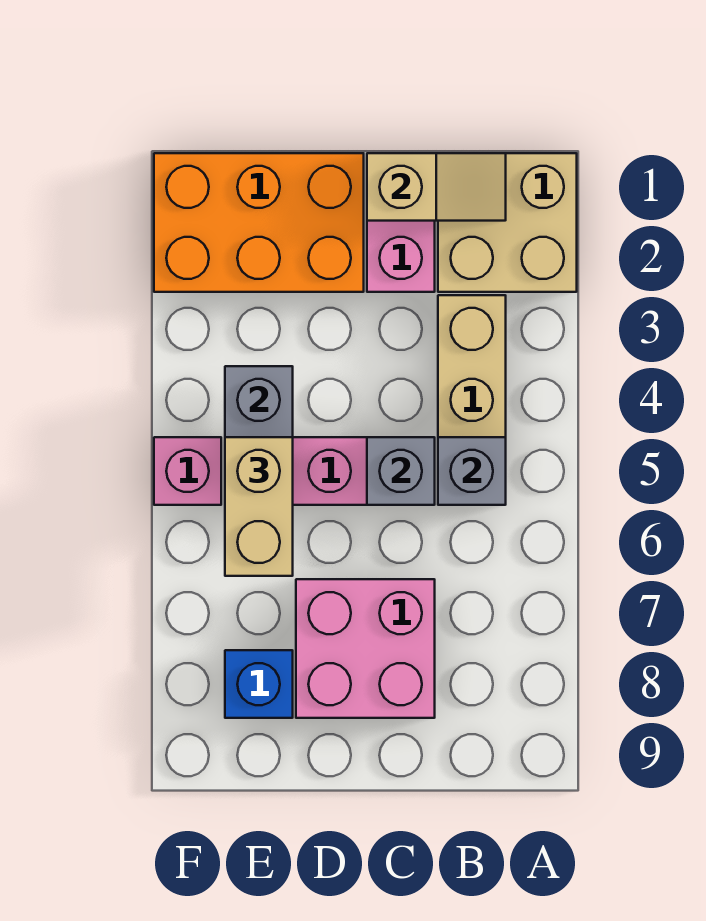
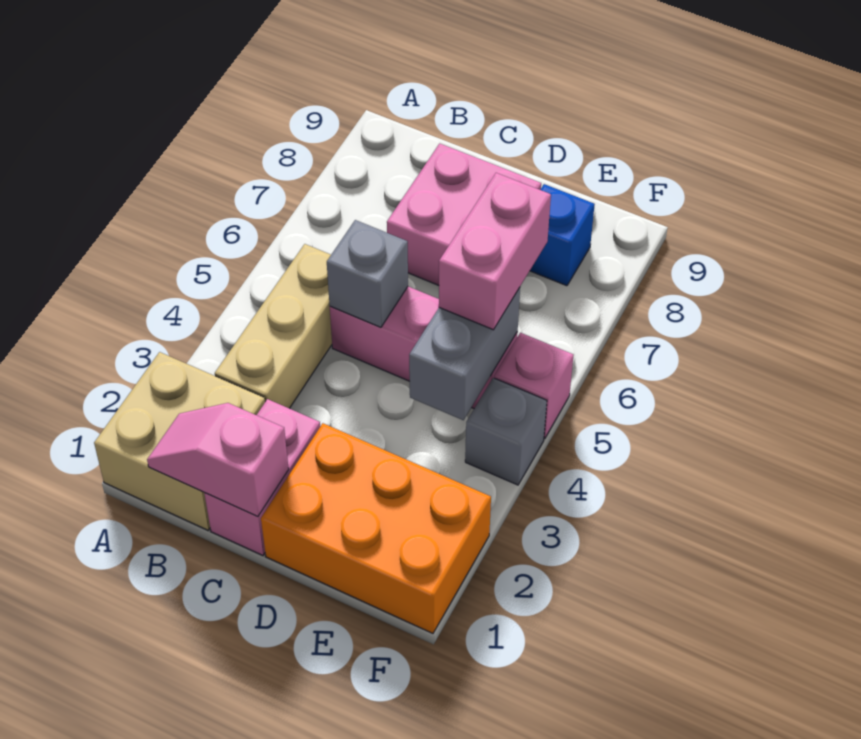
tan 1x2 slope [367,153,506,221] -> pink 1x2 slope [147,403,289,516]
grey 1x1 brick [438,437,506,505] -> grey 1x1 brick moved to [465,378,547,485]
tan 1x2 brick [225,437,293,576] -> pink 1x2 brick [439,173,551,330]

